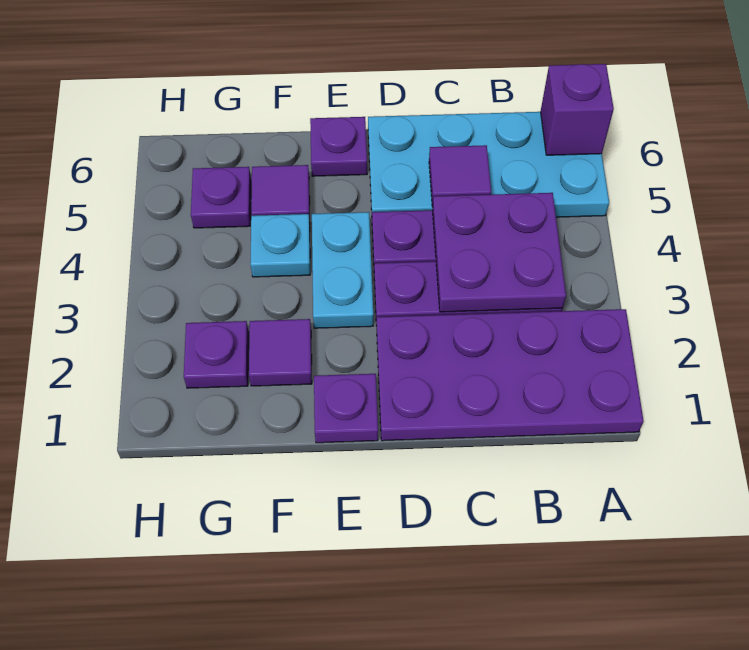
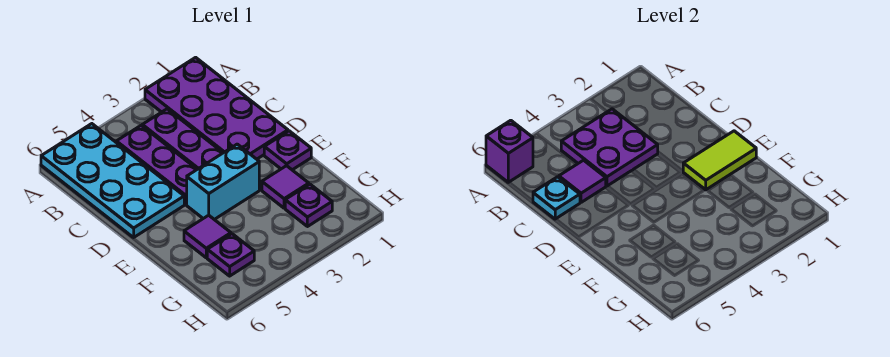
none -> lime 1x2 tile [683,131,756,190]
cyan 1x2 plate [312,212,373,328] -> cyan 1x2 brick [187,144,259,219]
purple 1x1 plate [310,117,367,176] -> none
cyan 1x1 plate [250,214,310,277] -> cyan 1x1 plate moved to [533,177,580,219]

